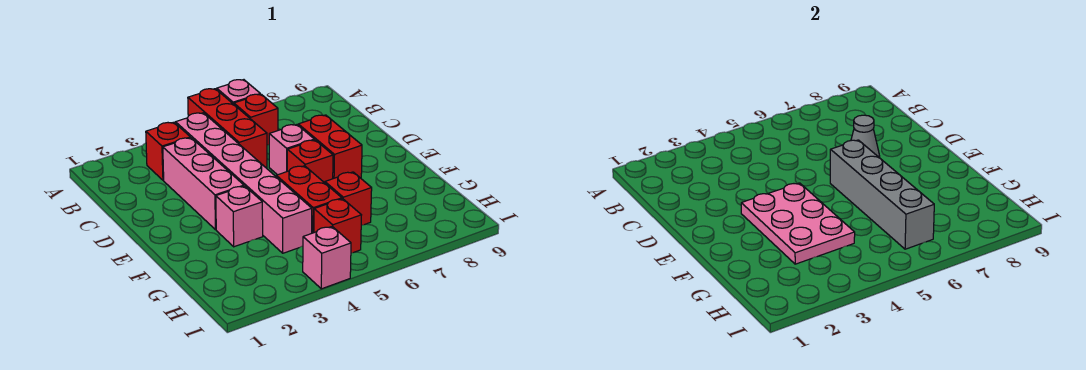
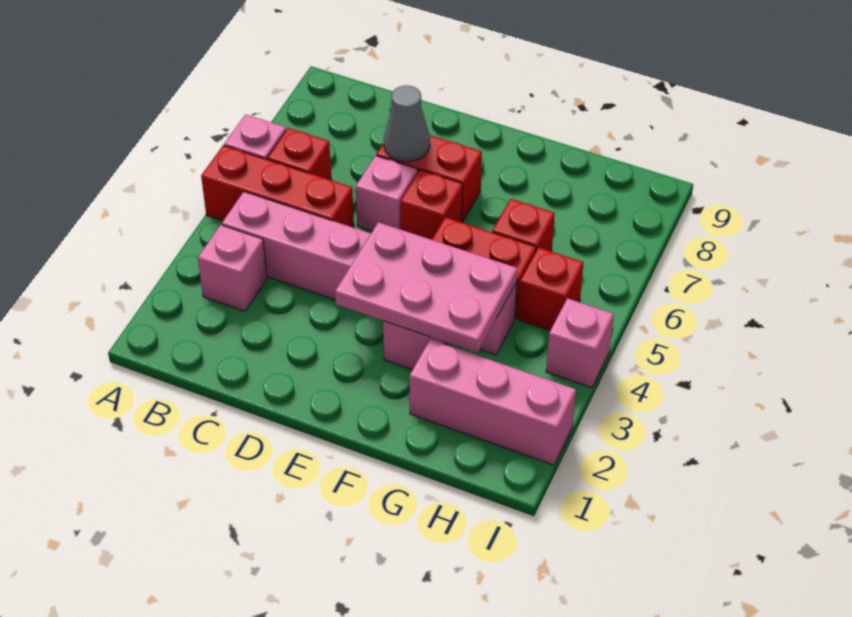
red 1x1 brick [146,122,190,180] -> pink 1x1 brick [198,225,267,311]
pink 1x3 brick [163,138,244,230] -> pink 1x3 brick moved to [409,339,576,465]
grey 1x4 brick [830,140,934,249] -> none

